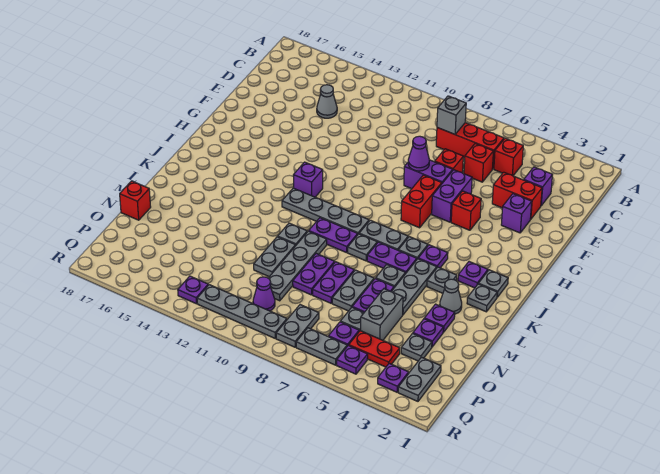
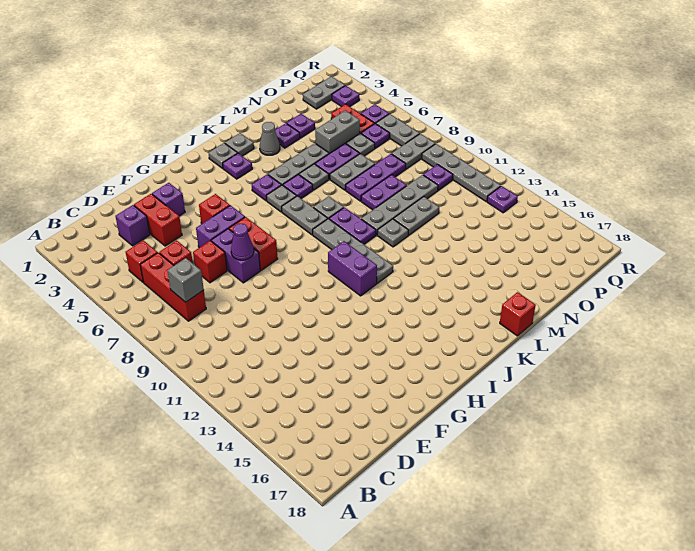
grey 1x1 cone [317,85,337,118] -> none
red 1x2 brick [401,175,442,228] -> red 1x2 brick turned to [229,217,278,270]
purple 1x1 brick [293,162,323,197] -> purple 1x2 brick [328,241,377,296]
grey 1x1 plate [427,267,457,293] -> none
purple 1x2 plate [367,242,417,274] -> purple 1x1 plate [283,174,313,198]
purple 1x2 plate [312,262,354,303] -> purple 1x3 plate [346,154,406,201]
red 1x1 brick [120,181,151,220] -> red 1x1 brick moved to [500,292,536,336]
grey 1x1 plate [401,334,432,361] -> none
purple 1x1 cone [253,277,275,311] -> purple 1x1 plate [423,164,453,190]

